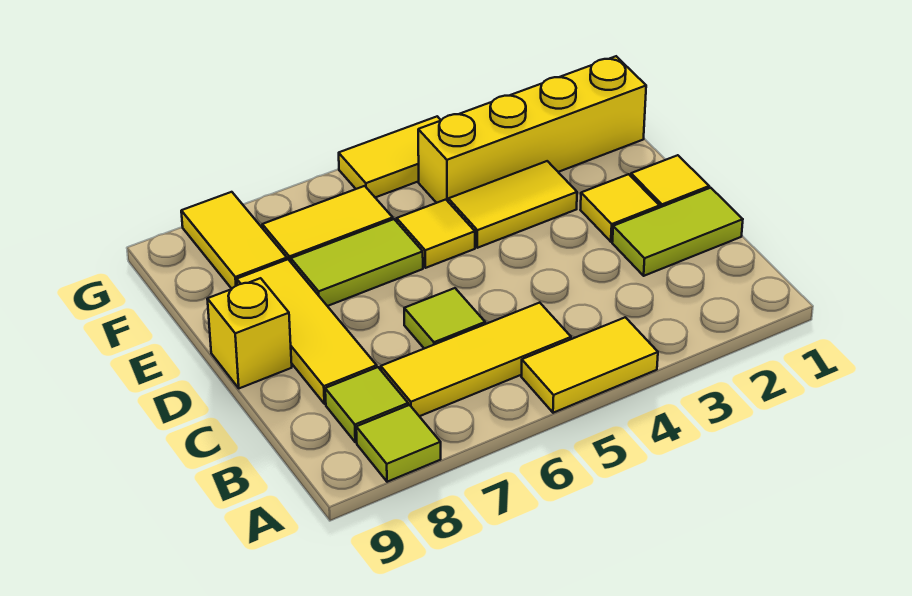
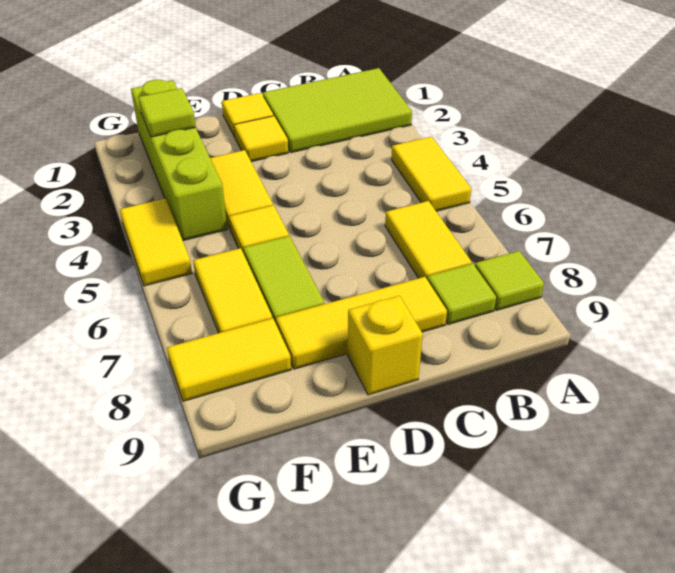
yellow 1x3 tile [381,303,571,416] -> yellow 1x2 tile [385,201,472,279]
lime 1x2 tile [612,188,743,276] -> lime 2x3 tile [263,68,412,153]
lime 1x1 tile [404,288,485,349] -> lime 1x1 tile moved to [138,88,196,137]
yellow 1x4 brick [418,56,646,203] -> lime 1x4 brick [131,80,227,241]

